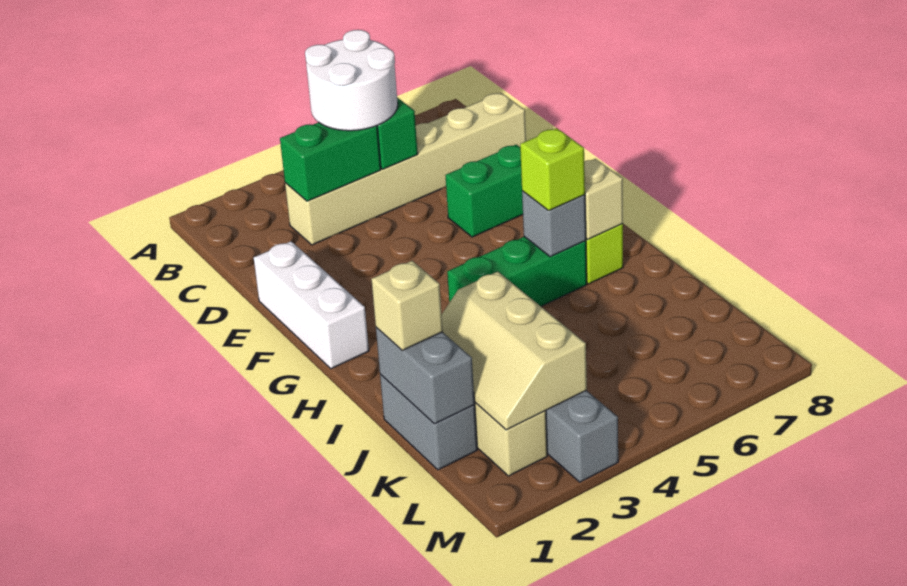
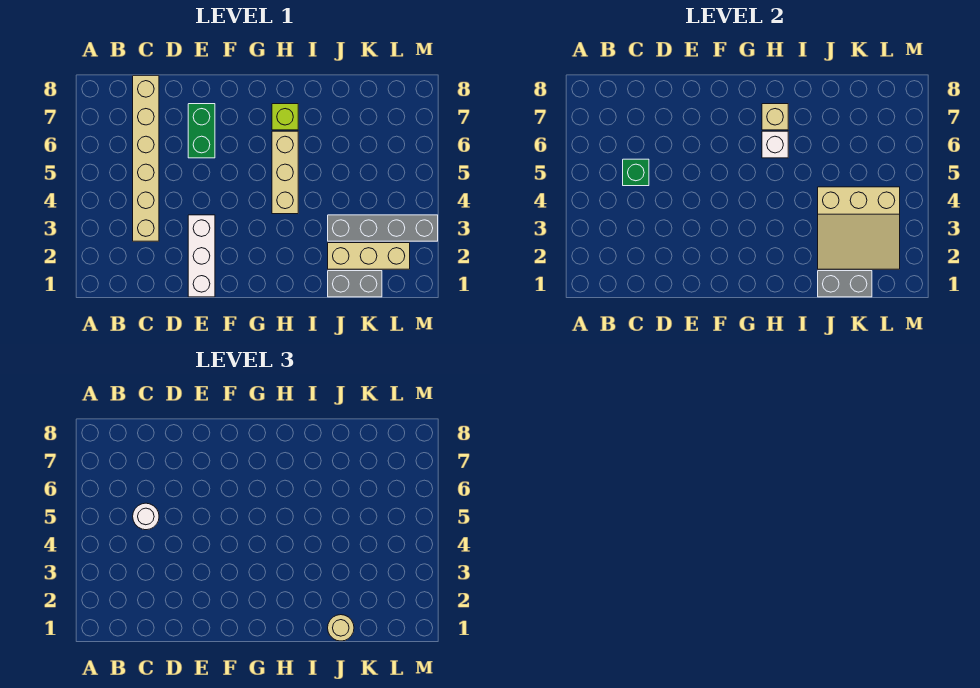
white 2x2 round brick [305,30,398,131] -> white 1x1 round brick [133,503,159,530]
green 1x2 brick [280,122,381,201] -> none
white 1x3 brick [254,241,369,369] -> white 1x3 brick turned to [188,215,215,297]
green 1x3 brick [447,237,587,306] -> tan 1x3 brick [272,131,298,214]
grey 1x1 brick [522,191,586,257] -> white 1x1 brick [762,131,788,158]
lime 1x1 brick [520,128,585,210] -> none
tan 1x1 brick [371,261,443,350] -> tan 1x1 round brick [328,615,354,641]
tan 2x3 slope [442,272,587,430] -> tan 3x3 slope [818,187,900,269]

